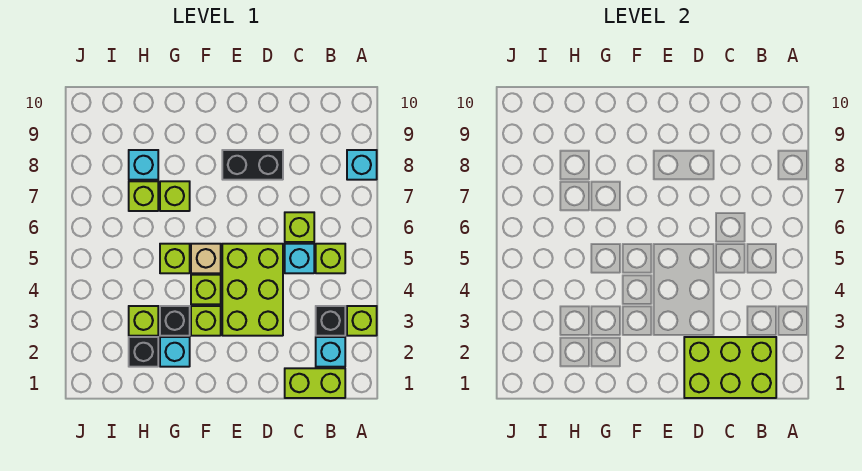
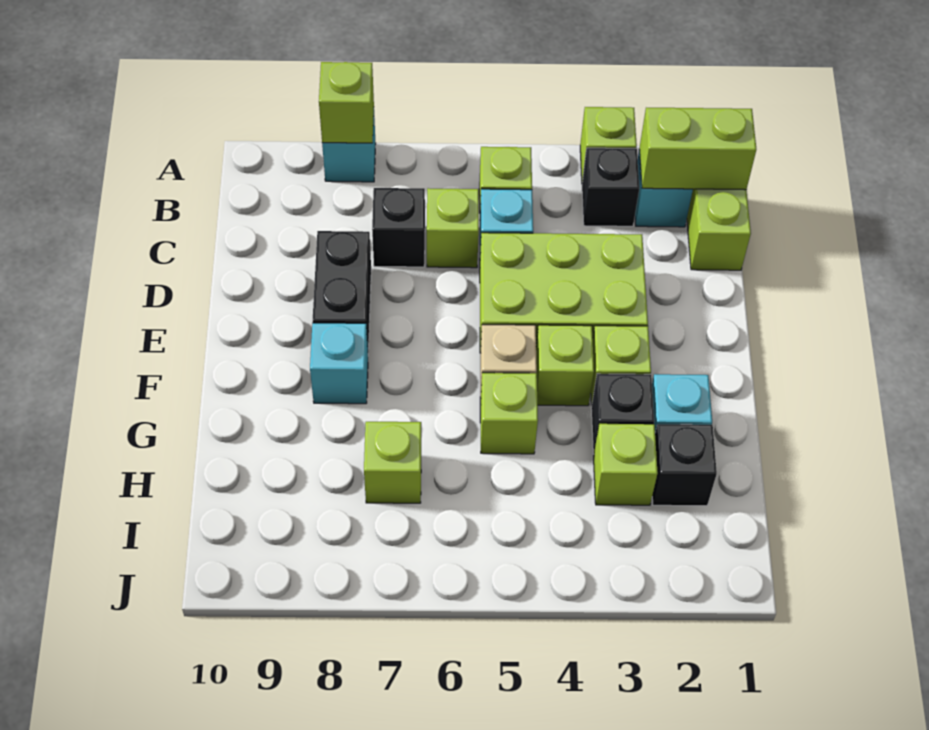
lime 2x3 brick [684,337,776,398] -> lime 1x2 brick [639,108,756,190]
none -> black 1x1 brick [372,188,425,267]
lime 1x1 brick [160,181,190,211] -> lime 1x1 brick moved to [319,62,374,143]
cyan 1x1 brick [129,150,158,180] -> cyan 1x1 brick moved to [310,323,368,404]

